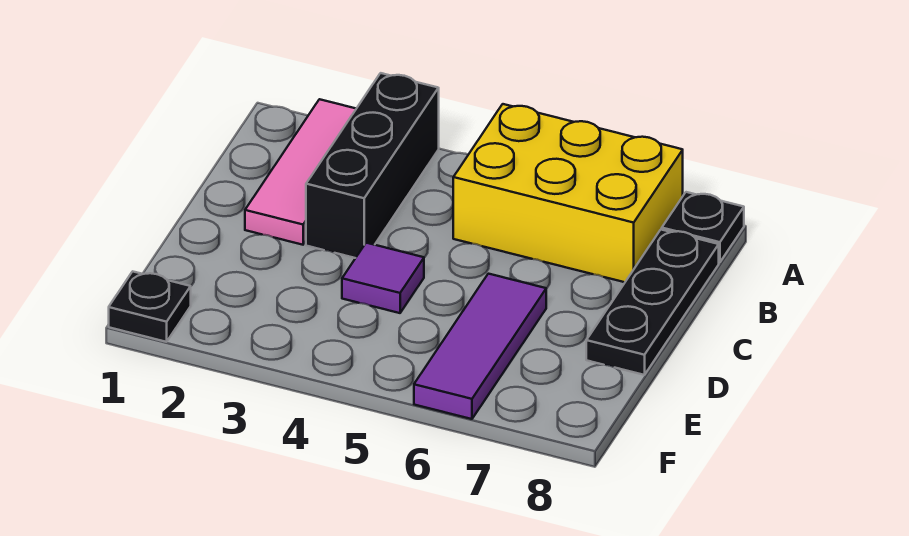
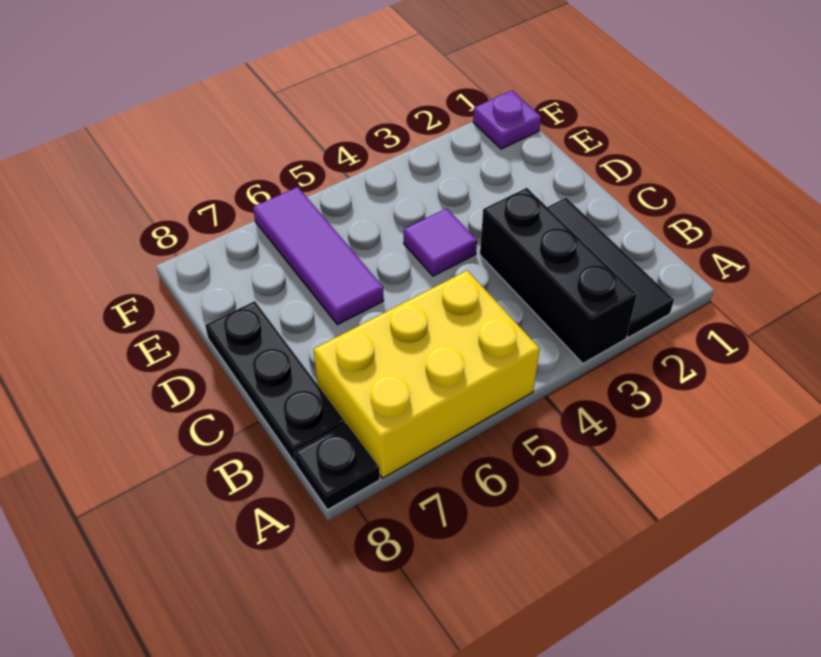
pink 1x3 tile [245,99,356,245] -> black 1x3 tile [548,198,674,337]
black 1x1 plate [109,271,191,342] -> purple 1x1 plate [473,91,541,149]

